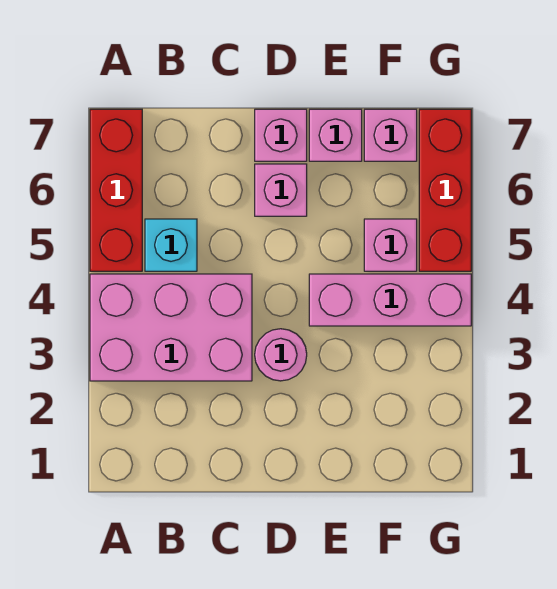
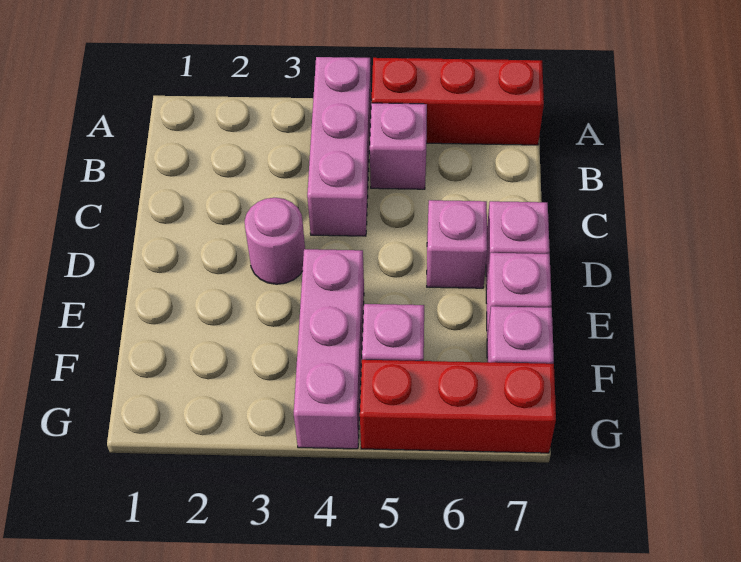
pink 2x3 brick [90,274,252,381] -> pink 1x3 brick [307,57,371,236]
cyan 1x1 brick [145,219,197,271] -> pink 1x1 brick [370,103,427,189]

